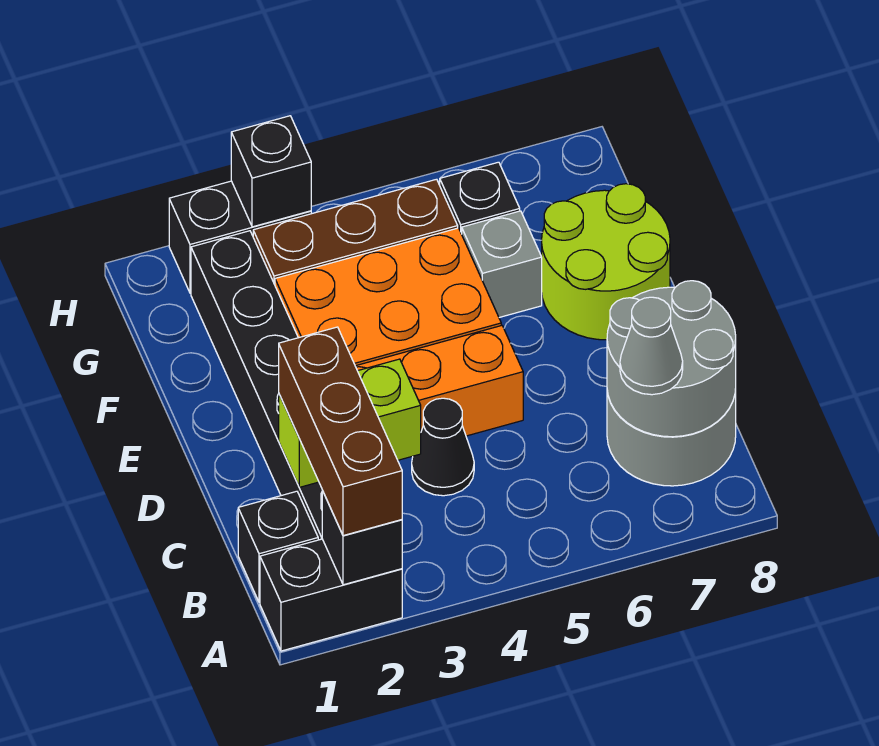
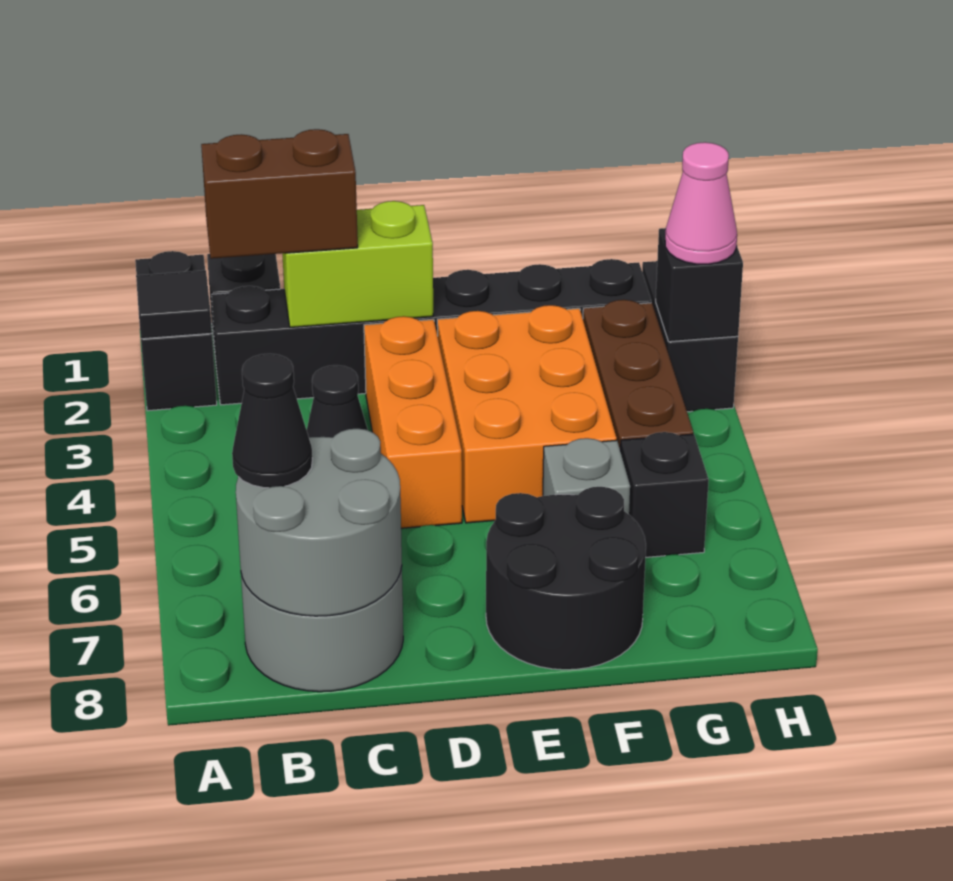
black 1x1 brick [322,491,402,585] -> black 1x1 tile [136,270,212,339]
brown 1x3 brick [279,327,402,536] -> brown 1x2 brick [201,129,358,259]
grey 1x1 cone [620,297,683,395] -> black 1x1 cone [232,354,312,488]
lime 1x2 brick [279,359,421,487] -> lime 1x2 brick turned to [282,201,433,327]
lime 2x2 round brick [542,184,670,340] -> black 2x2 round brick [486,487,646,670]
none -> pink 1x1 cone [665,142,737,264]

